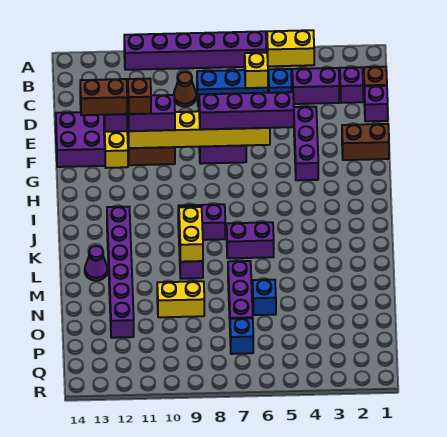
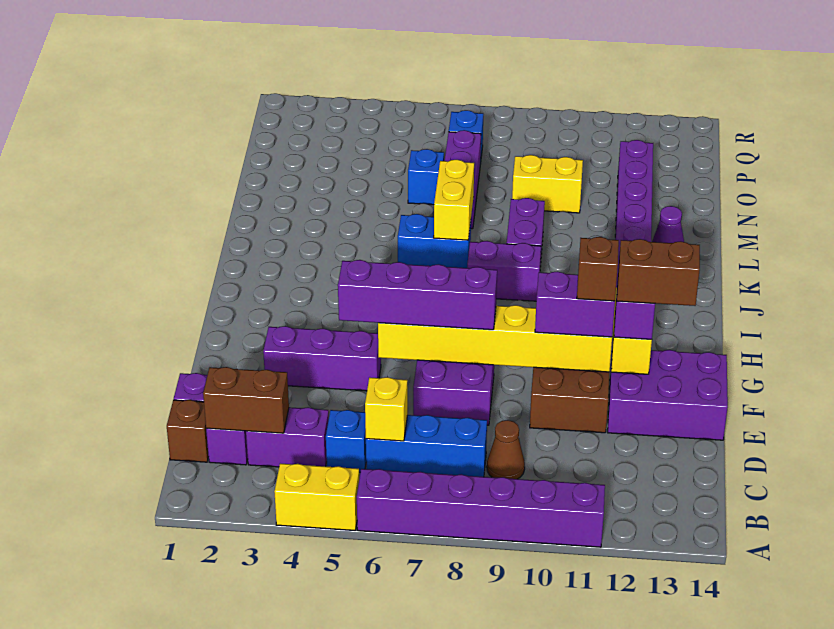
purple 1x3 brick [294,107,318,180] -> purple 1x3 brick turned to [263,326,381,391]
brown 1x2 brick [342,124,389,160] -> brown 1x2 brick moved to [203,367,289,433]
purple 1x2 brick [227,222,274,258] -> blue 1x2 brick [398,214,471,268]
yellow 1x2 brick [179,207,203,262] -> yellow 1x2 brick moved to [434,160,474,240]

